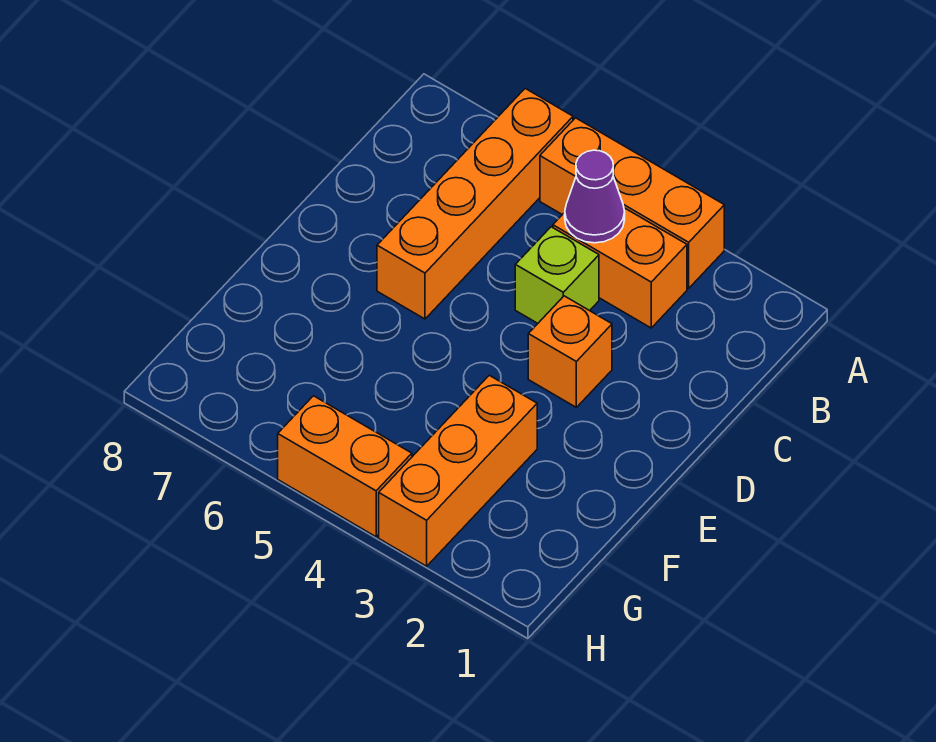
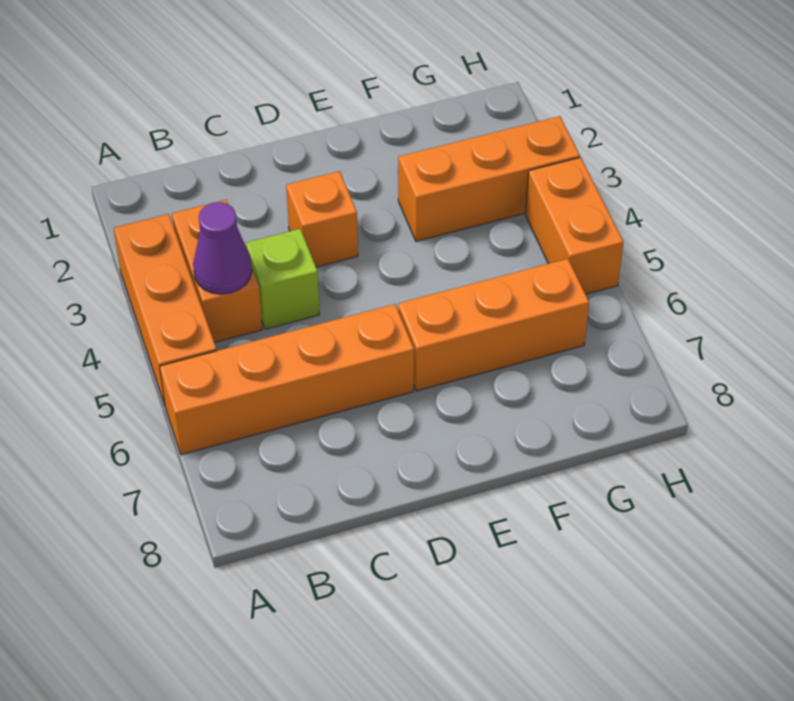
none -> orange 1x3 brick [398,259,589,391]

